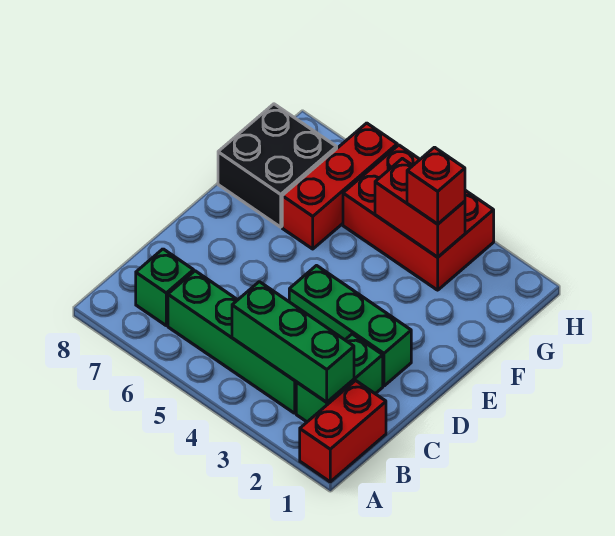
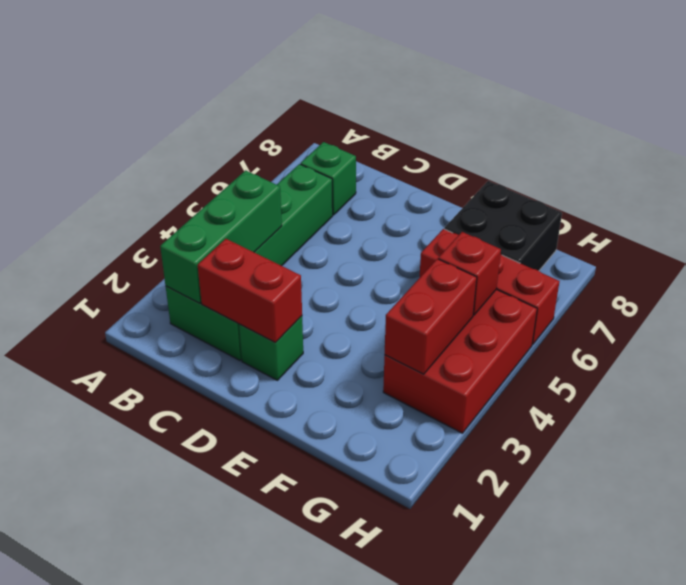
red 1x2 brick [300,381,386,482] -> red 1x2 brick moved to [198,239,302,343]
green 1x3 brick [289,266,411,386] -> green 1x1 brick [239,316,303,380]
red 1x1 brick [407,147,465,224] -> red 1x1 brick moved to [438,232,501,315]

